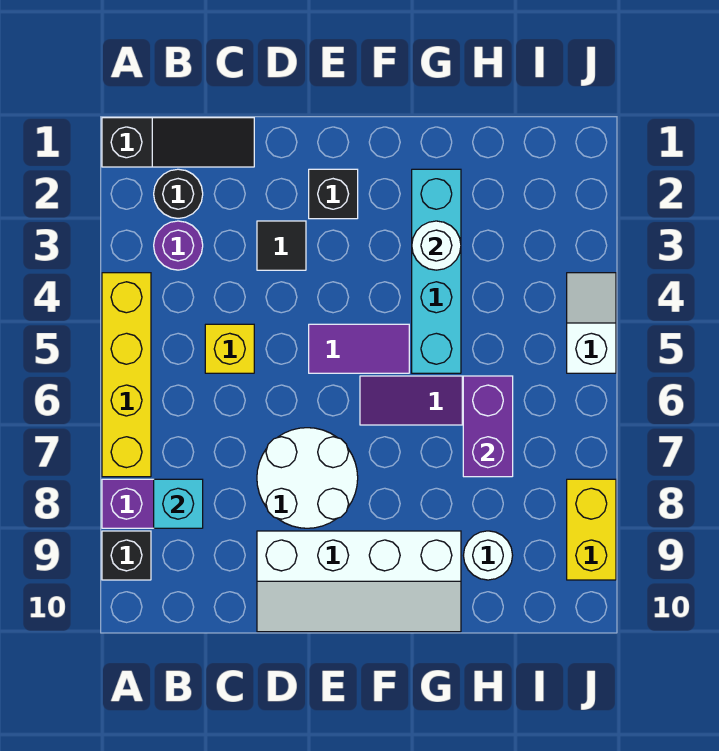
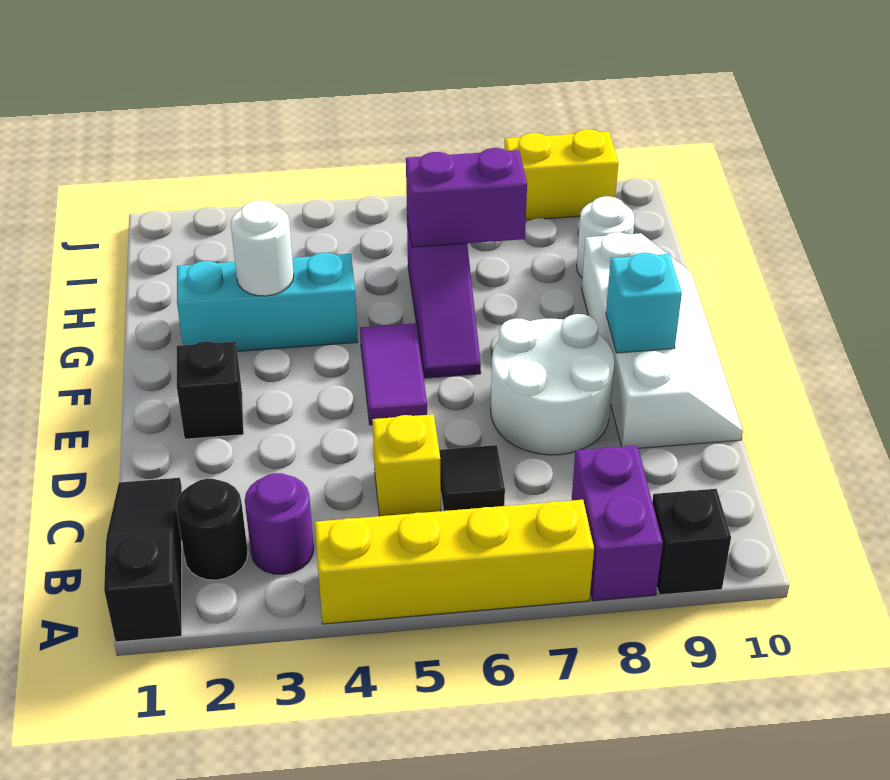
cyan 1x1 brick [154,479,203,528] -> cyan 1x1 brick moved to [606,253,682,353]
black 1x1 tile [257,221,306,270] -> black 1x1 tile moved to [439,445,505,511]
cyan 1x4 brick [412,169,461,373] -> cyan 1x3 brick [177,253,358,351]
white 1x2 slope [567,273,616,373] -> none

